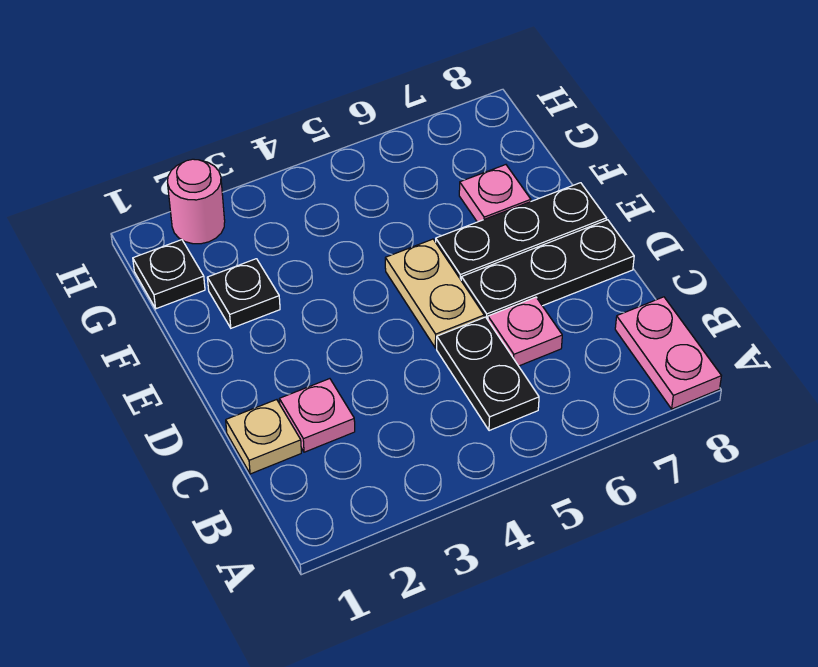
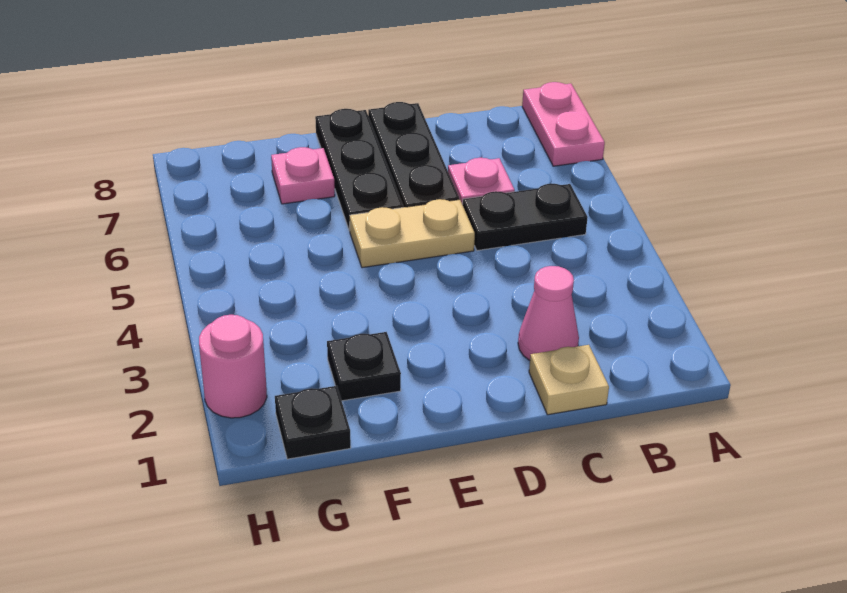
pink 1x2 plate [615,297,721,409] -> pink 1x2 plate turned to [522,82,605,166]
pink 1x1 plate [279,379,355,452] -> pink 1x1 cone [518,266,579,360]

